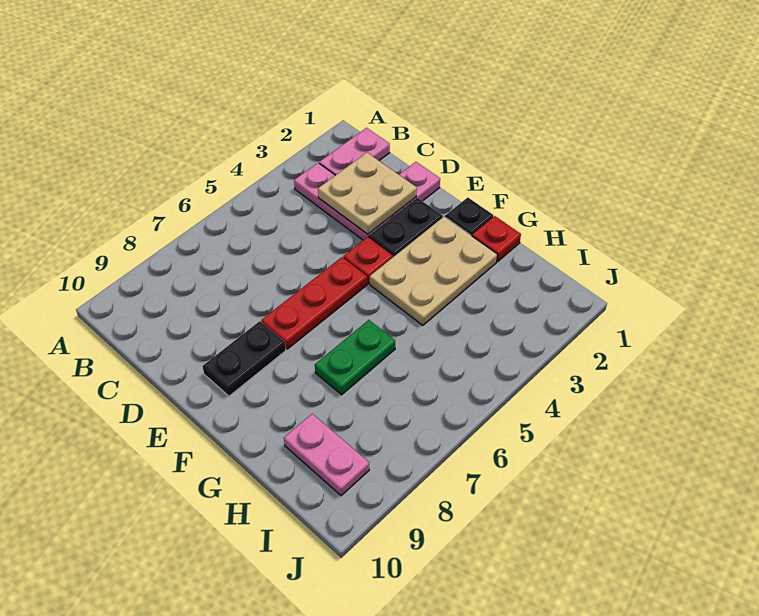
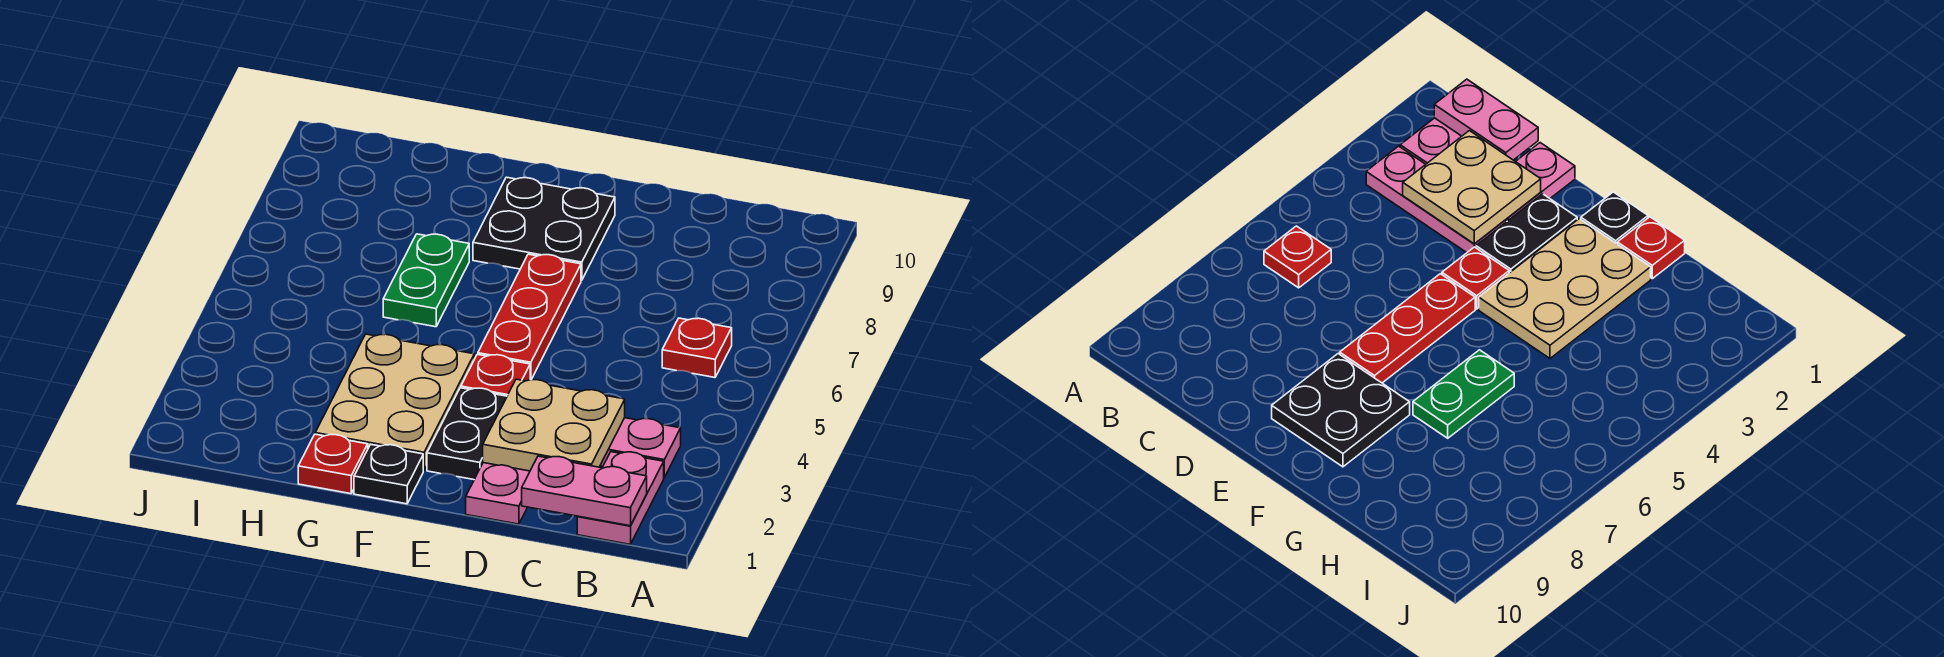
none -> red 1x1 plate [662,318,732,377]
black 1x2 plate [202,321,286,396] -> black 2x2 plate [473,177,615,280]
pink 1x2 plate [284,414,369,496] -> pink 1x2 plate moved to [522,456,647,526]

